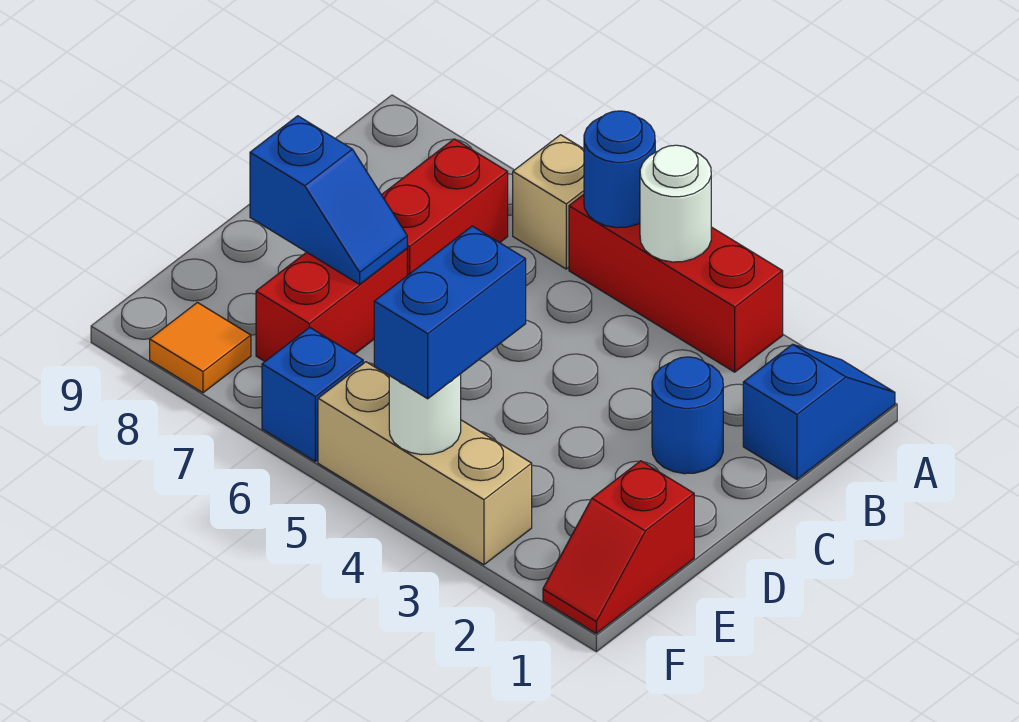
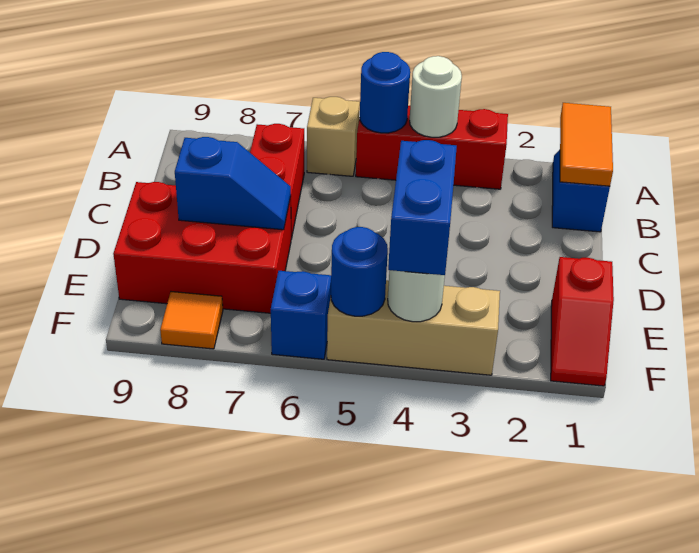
none -> orange 1x2 tile [560,103,613,186]
blue 1x1 round brick [652,357,723,474] -> blue 1x1 round brick moved to [331,227,388,316]
red 1x2 brick [256,249,407,361] -> red 2x3 brick [113,182,291,313]

